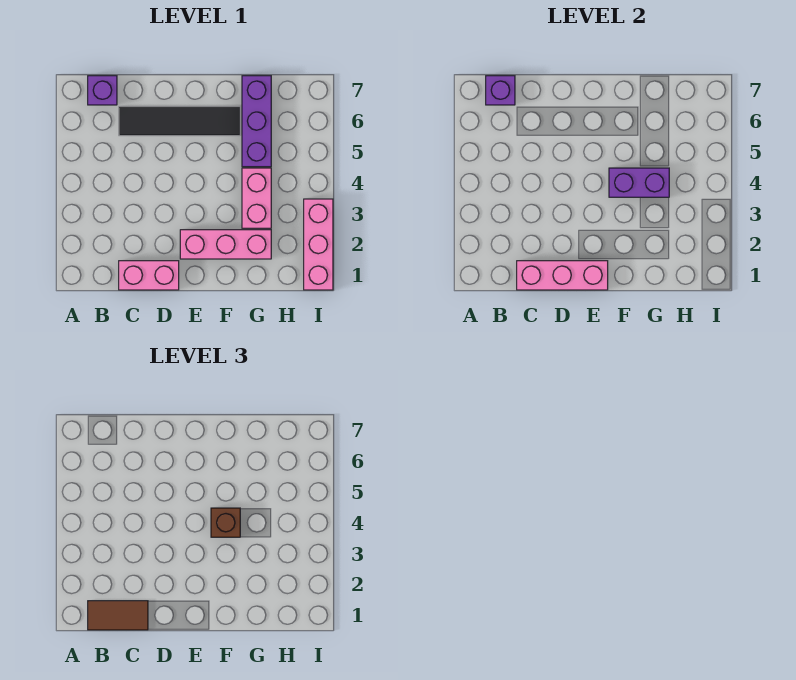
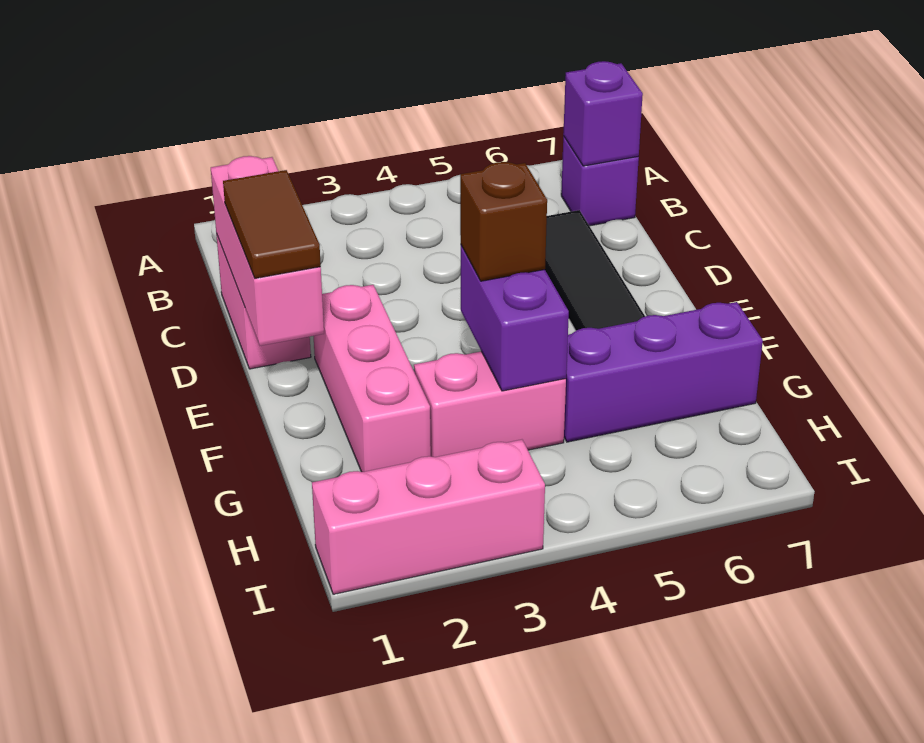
brown 1x2 tile [88,601,148,630] -> brown 1x2 tile moved to [223,170,321,278]

